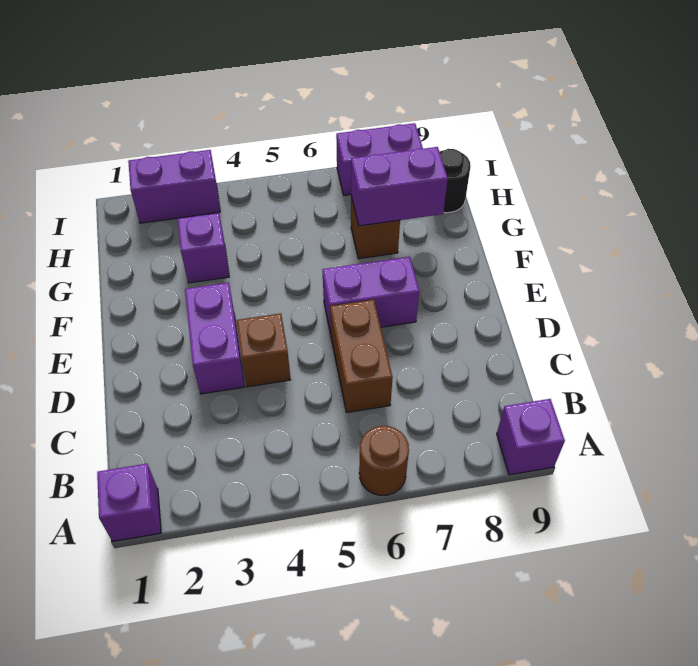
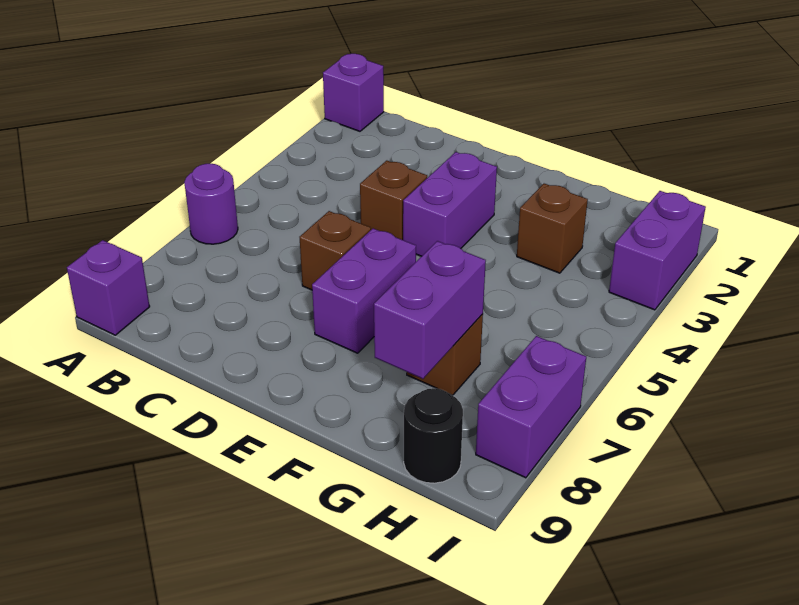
brown 1x1 round brick [359,426,409,495] -> purple 1x1 round brick [184,164,238,244]
brown 1x2 brick [330,300,393,412] -> brown 1x1 brick [300,211,371,290]
purple 1x2 brick [185,283,244,394] -> purple 1x2 brick turned to [403,152,497,256]
purple 1x1 brick [177,213,229,283] -> brown 1x1 brick [517,184,588,273]

